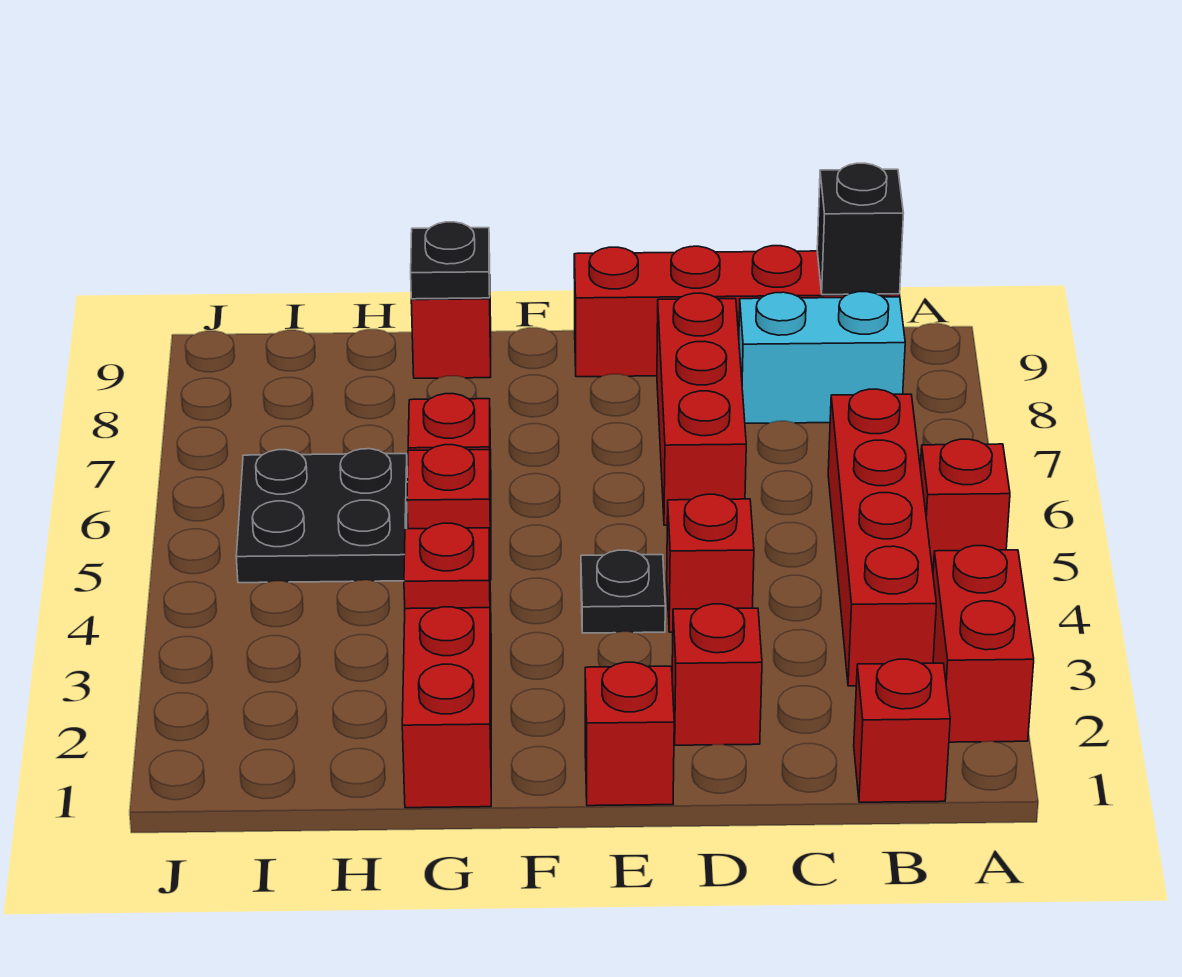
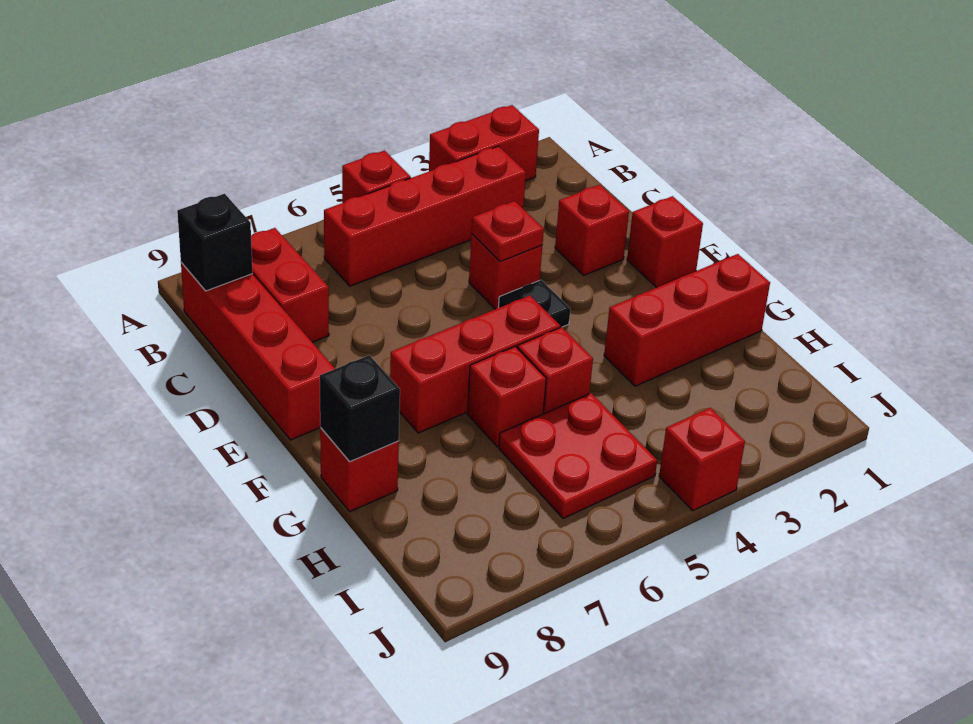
red 1x1 brick [854,659,950,802] -> red 1x1 brick moved to [659,408,745,511]
cyan 1x2 brick [739,292,905,423] -> red 1x2 brick [251,228,329,342]
red 1x3 brick [657,293,746,525] -> red 1x3 brick moved to [390,296,560,433]
red 1x1 plate [404,523,490,609] -> red 1x1 plate moved to [471,201,544,262]
black 1x1 plate [411,222,490,299] -> black 1x1 brick [320,355,400,462]
black 2x2 plate [236,449,408,583] -> red 2x2 plate [499,393,657,519]

